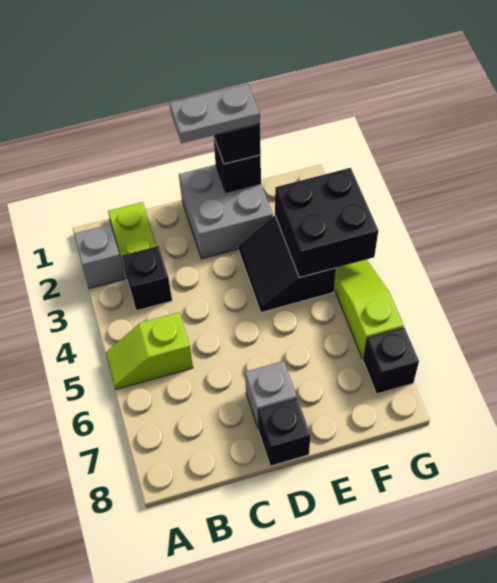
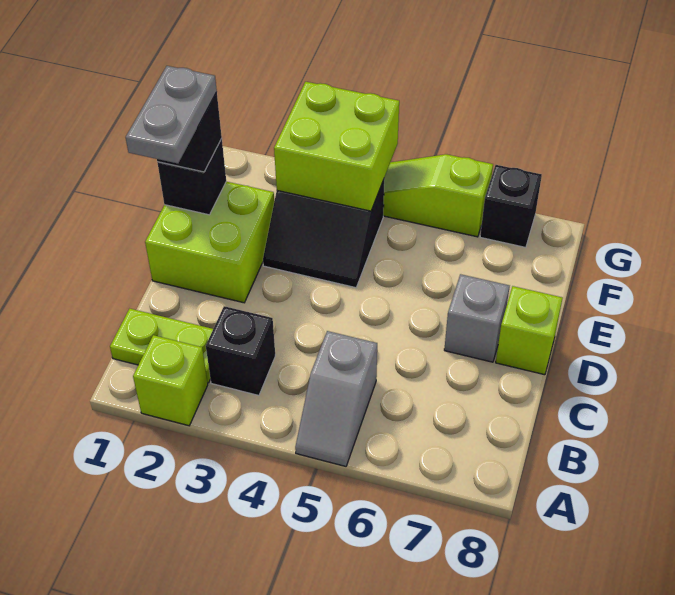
grey 1x1 brick [74,224,125,289] -> lime 1x1 brick [133,335,208,426]
lime 1x2 slope [106,312,193,389] -> grey 1x2 slope [295,331,377,466]
grey 2x2 brick [179,165,273,259] -> lime 2x2 brick [145,182,274,303]
black 1x1 brick [258,398,311,466] -> lime 1x1 brick [496,286,563,375]
black 2x2 brick [275,168,378,278] -> lime 2x2 brick [274,82,399,211]

